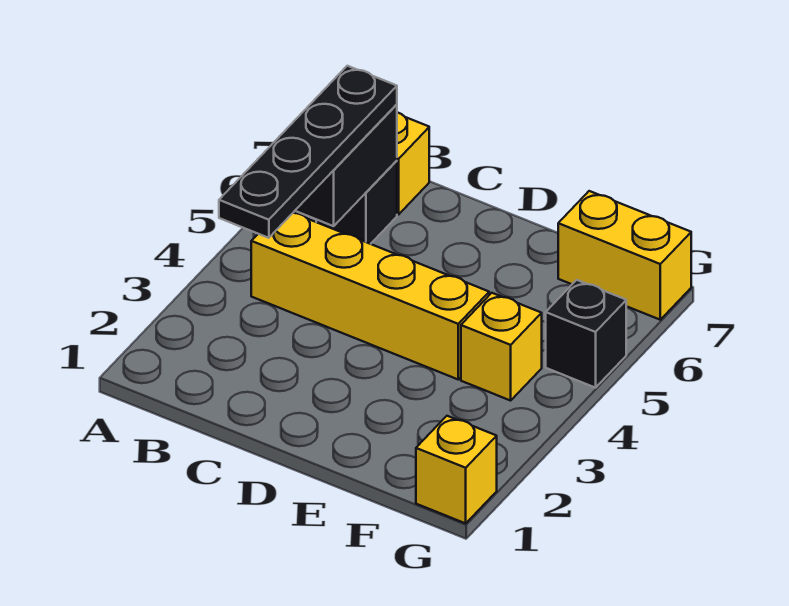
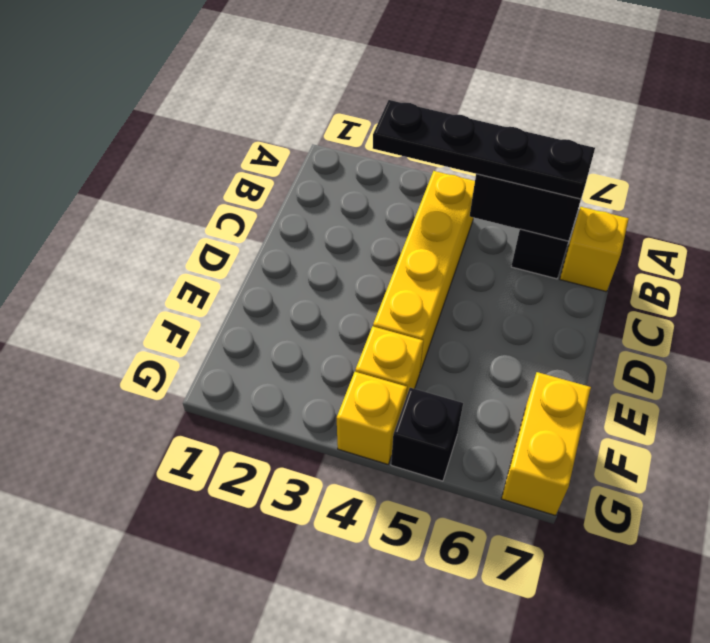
yellow 1x1 brick [416,416,497,523] -> yellow 1x1 brick moved to [337,372,407,464]

